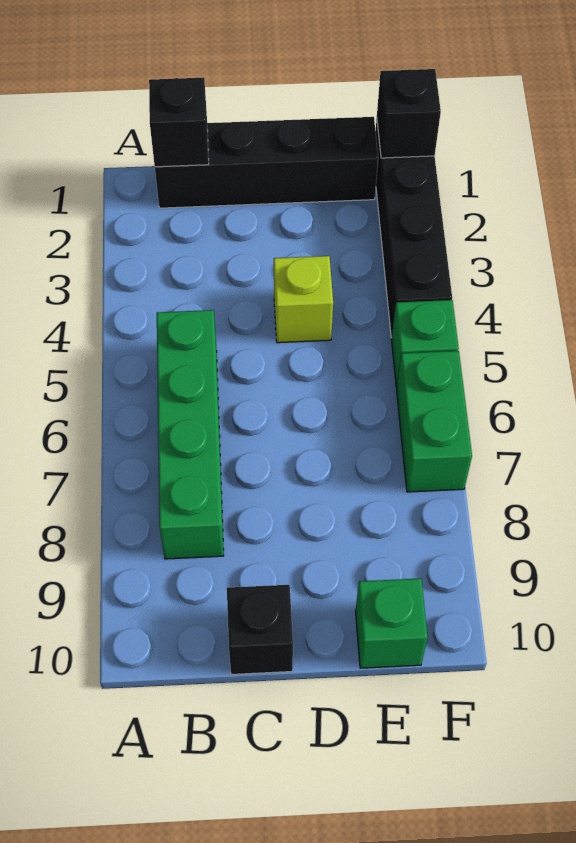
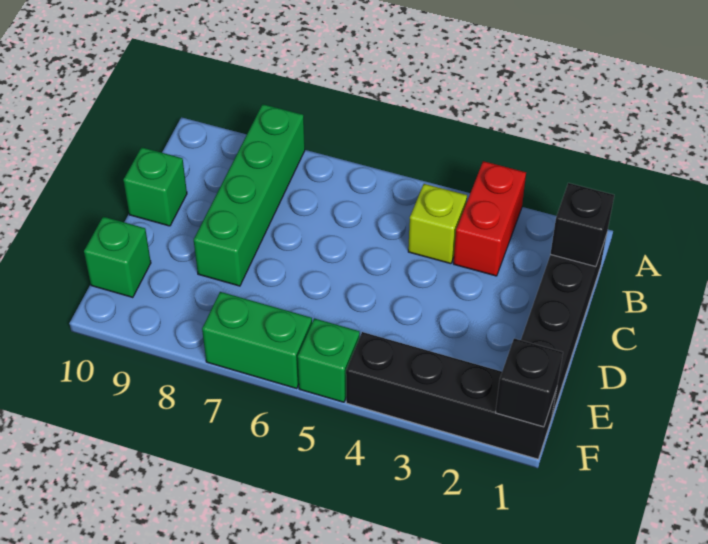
none -> red 1x2 brick [453,161,526,276]
green 1x4 brick [157,310,224,559] -> green 1x4 brick turned to [194,104,305,286]
black 1x1 brick [227,585,293,674] -> green 1x1 brick [123,147,187,226]
lime 1x1 brick [274,256,333,343] -> lime 1x1 brick moved to [408,184,467,264]

